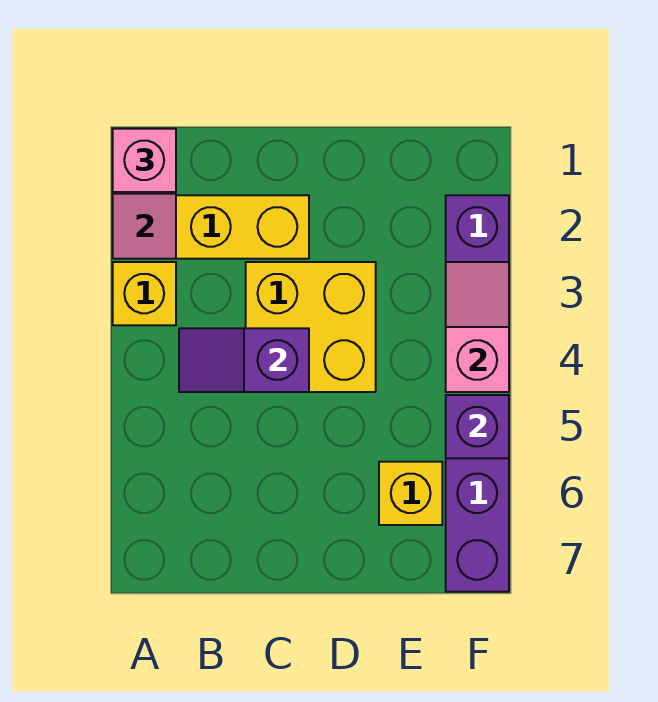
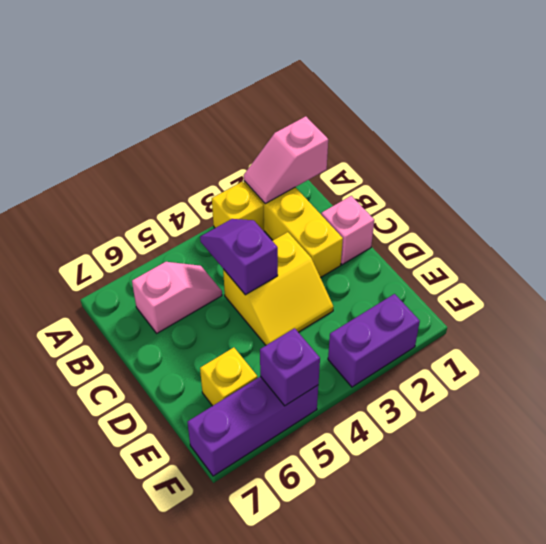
pink 1x1 brick [113,129,176,192] -> pink 1x1 brick moved to [321,196,374,265]
yellow 2x2 brick [246,262,376,392] -> yellow 2x2 slope [223,232,333,345]
pink 1x2 slope [446,262,509,392] -> pink 1x2 slope moved to [132,262,222,333]

